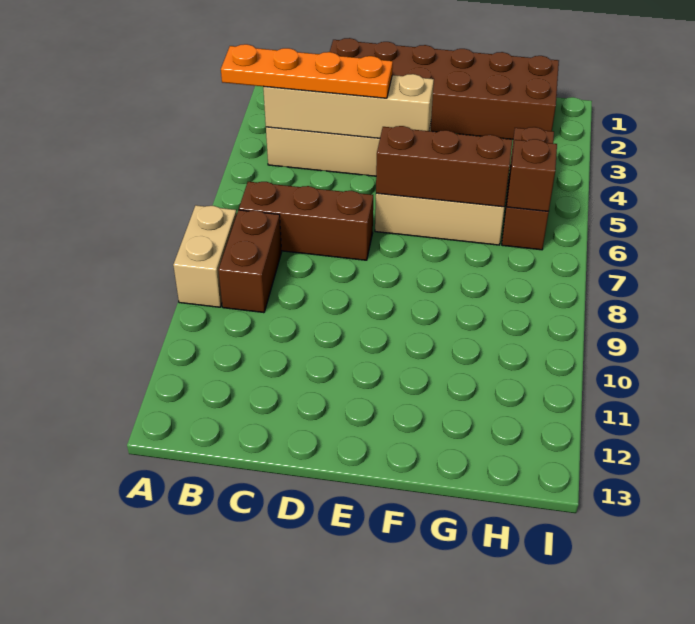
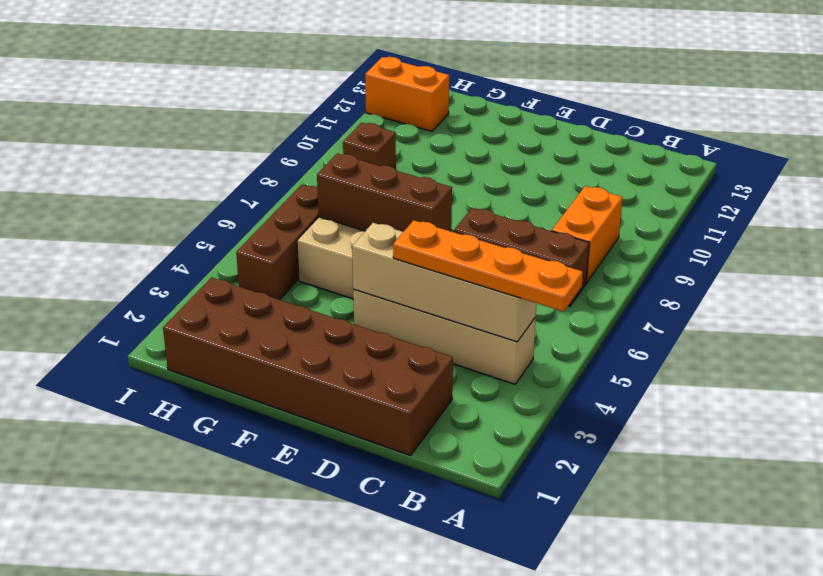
tan 1x2 brick [173,205,237,307] -> none
brown 1x2 brick [218,210,282,313] -> orange 1x2 brick [552,186,622,282]
brown 1x1 brick [507,139,557,211] -> brown 1x1 brick moved to [343,123,396,169]
none -> orange 1x2 brick [365,57,449,131]

